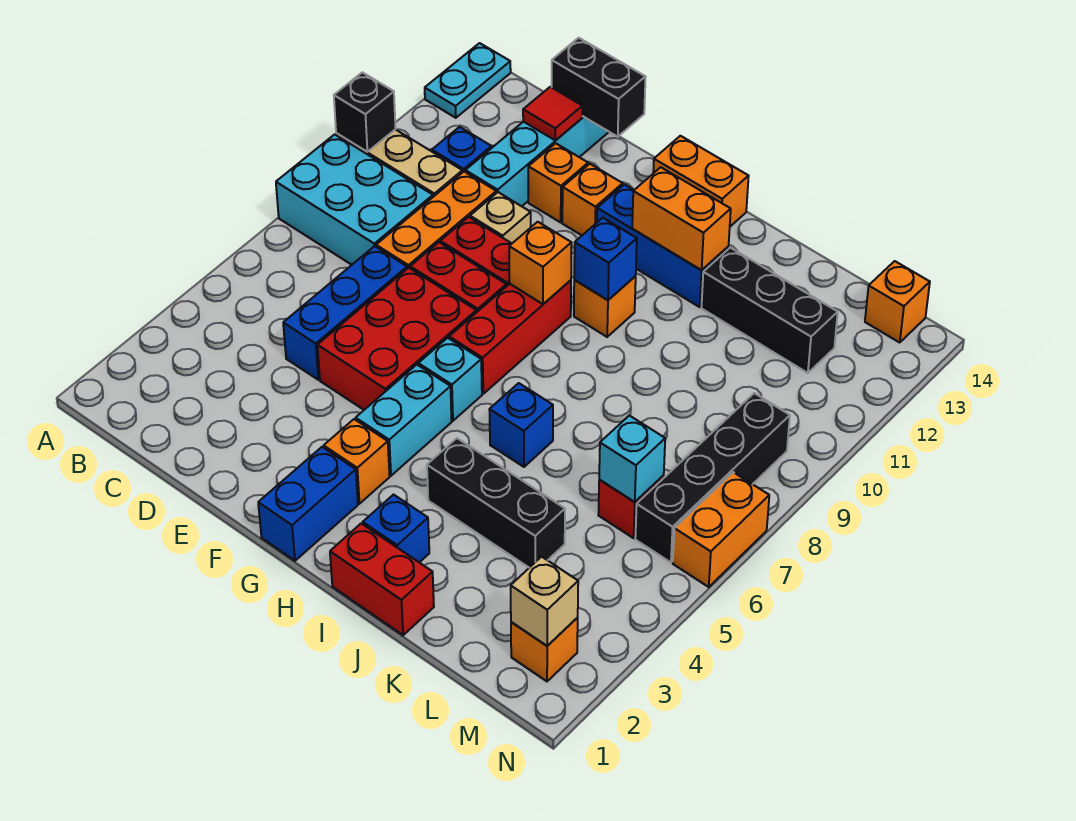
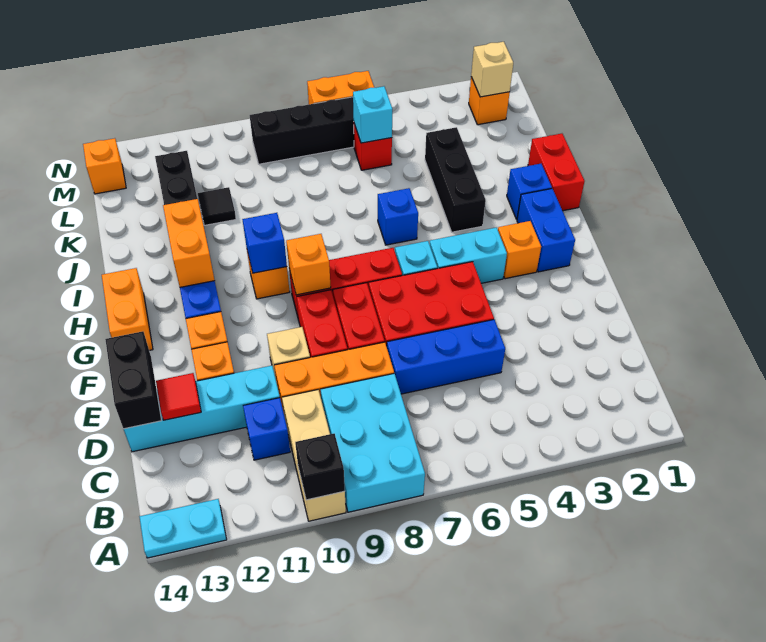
blue 1x2 brick [258,447,358,561] -> blue 1x2 brick turned to [517,189,575,272]
none -> black 1x1 tile [198,187,236,225]

